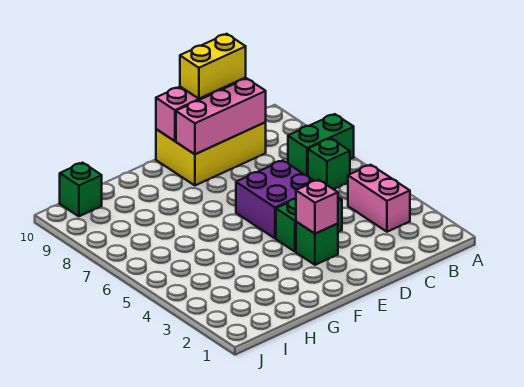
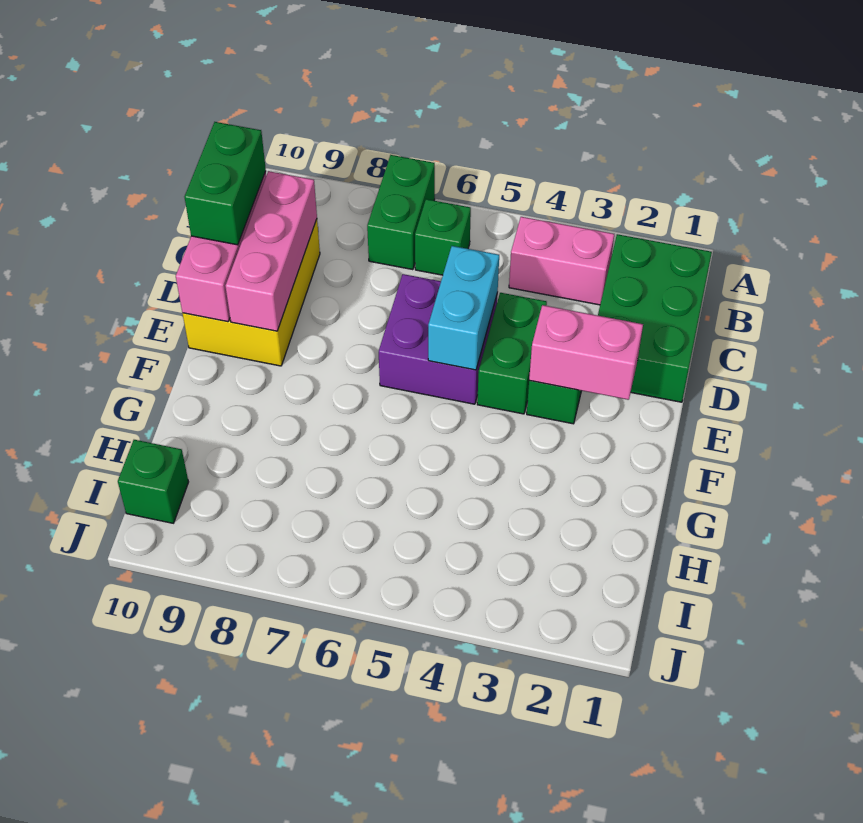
none -> green 2x3 brick [598,234,712,402]
yellow 1x2 brick [180,34,246,99] -> green 1x2 brick [185,122,266,245]
none -> cyan 1x2 brick [428,246,499,370]
pink 1x1 brick [296,180,338,234] -> pink 1x2 brick [529,305,643,400]

